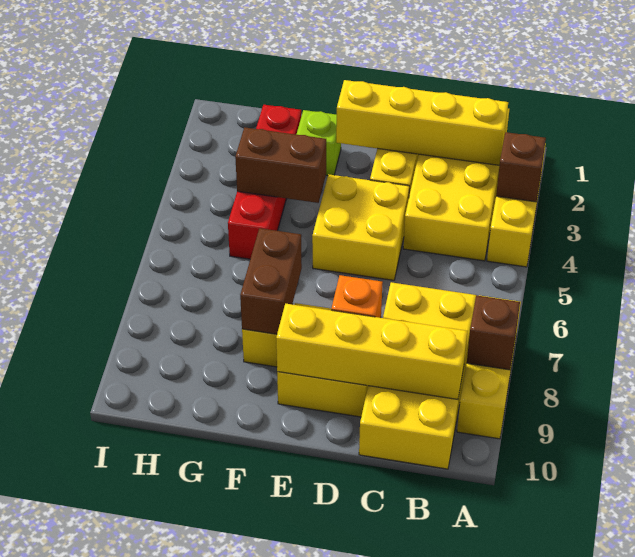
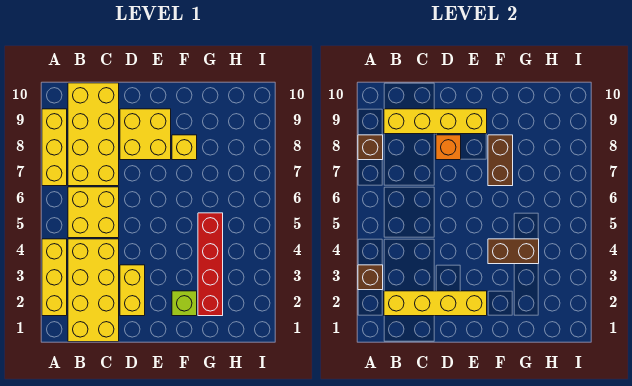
yellow 2x2 brick [312,174,409,280] -> yellow 2x2 brick moved to [68,187,119,238]

